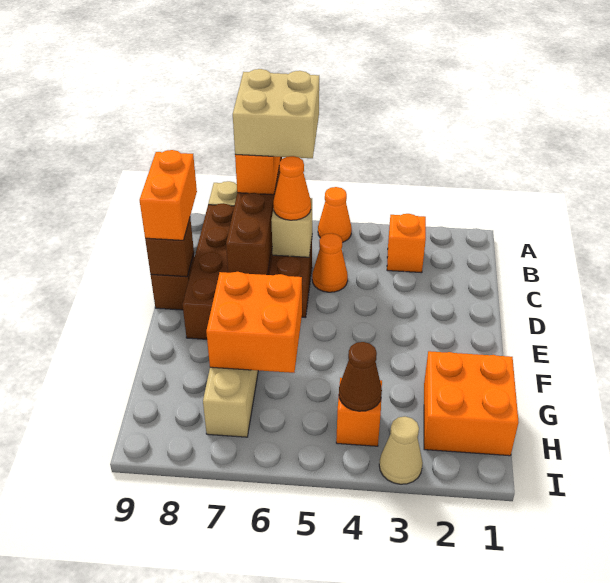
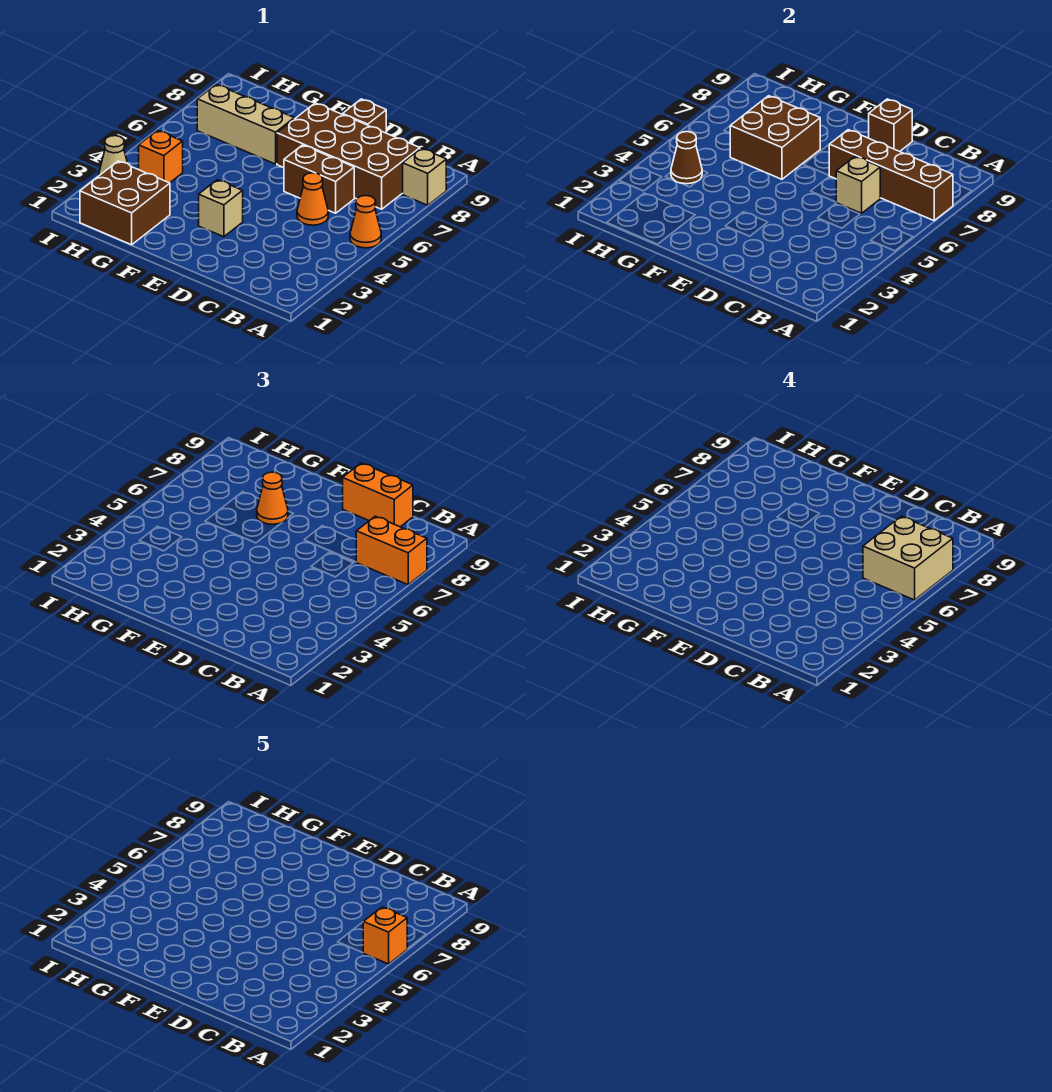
orange 1x1 brick [387,214,426,273] -> orange 1x1 brick moved to [363,907,407,964]
orange 1x1 cone [273,156,311,220] -> orange 1x1 cone moved to [257,472,288,524]
none -> tan 1x1 brick [199,180,243,237]
orange 2x2 brick [206,272,302,373] -> brown 2x2 brick [730,96,820,179]
orange 2x2 brick [424,351,518,456] -> brown 2x2 brick [80,161,170,245]

